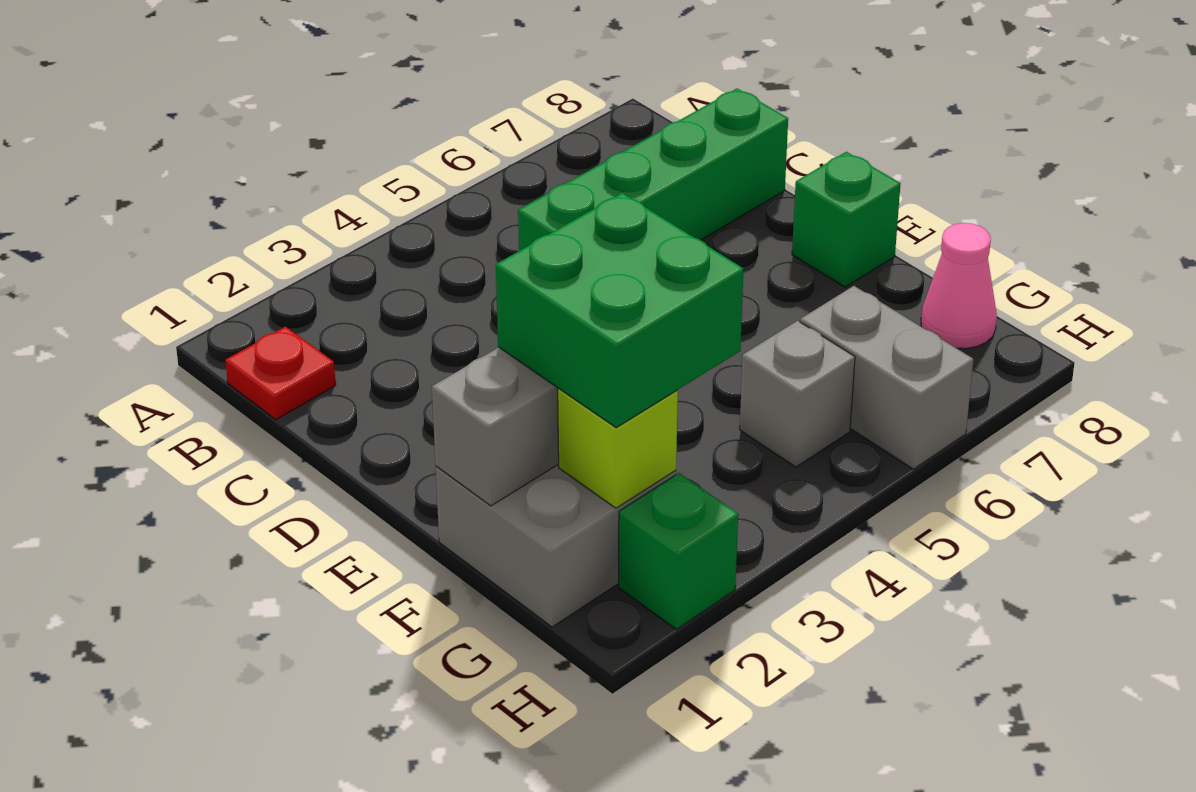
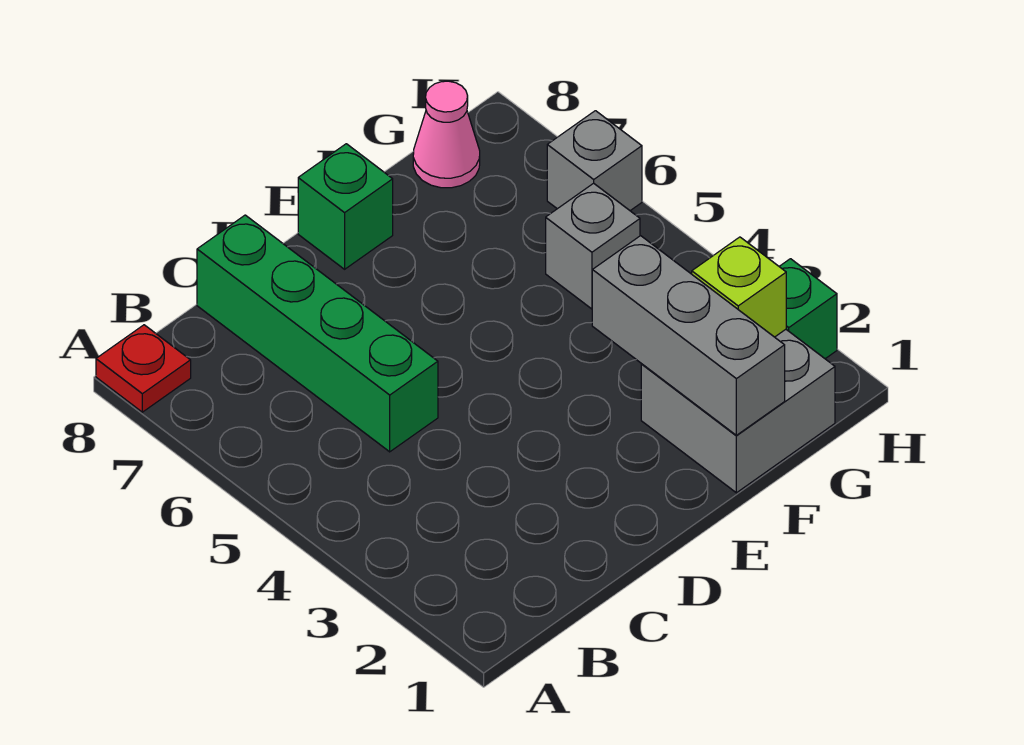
red 1x1 plate [225,327,336,419] -> red 1x1 plate moved to [96,325,191,412]
green 2x2 brick [496,193,743,428] -> none
grey 1x2 brick [800,286,973,469] -> grey 1x1 brick [547,111,642,211]

